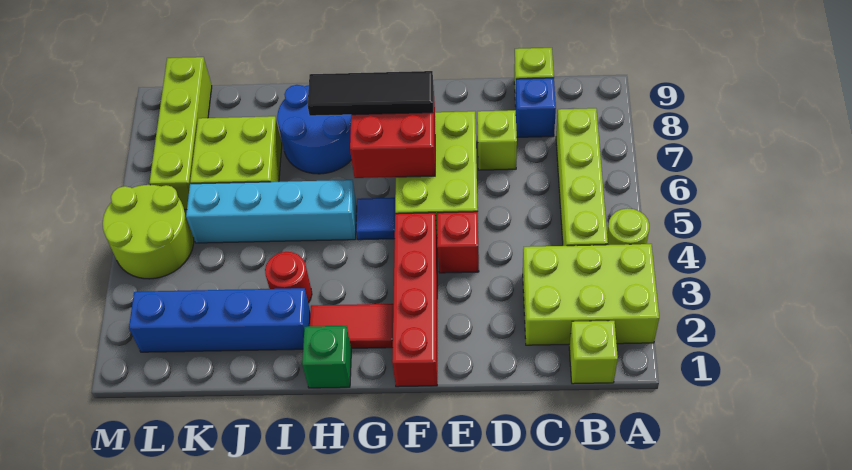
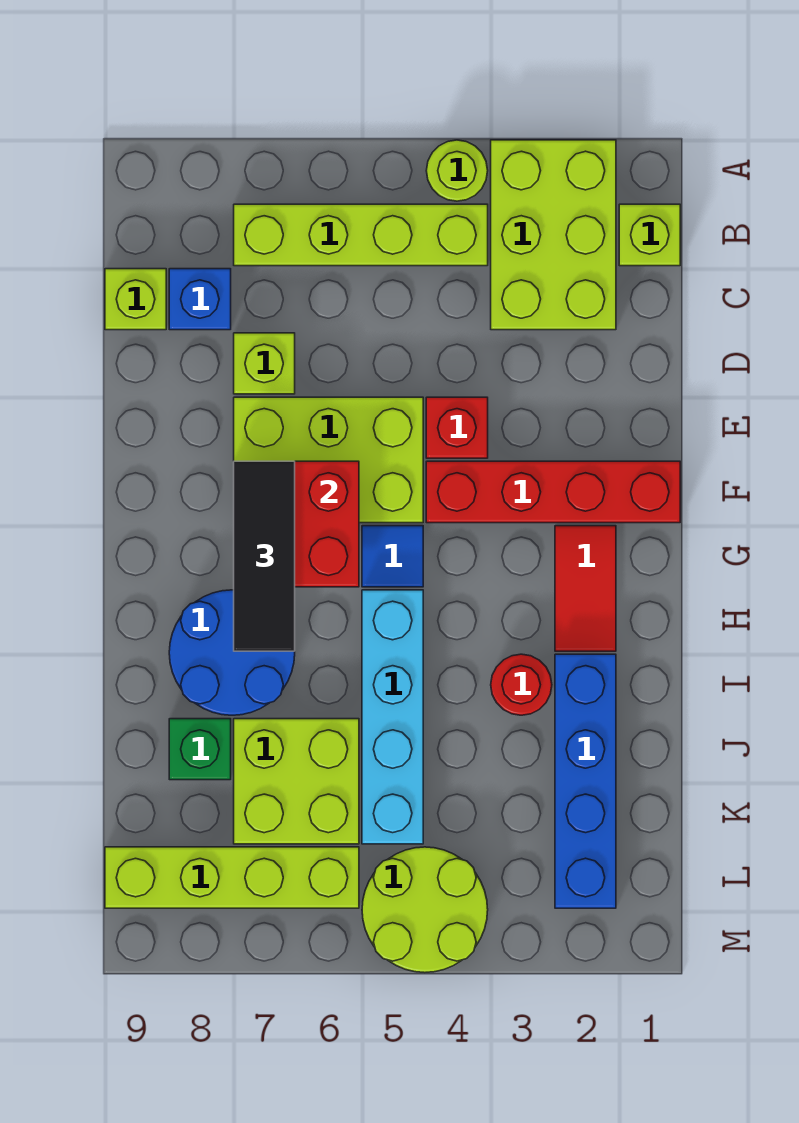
green 1x1 brick [302,326,351,388] -> green 1x1 brick moved to [169,719,231,780]

